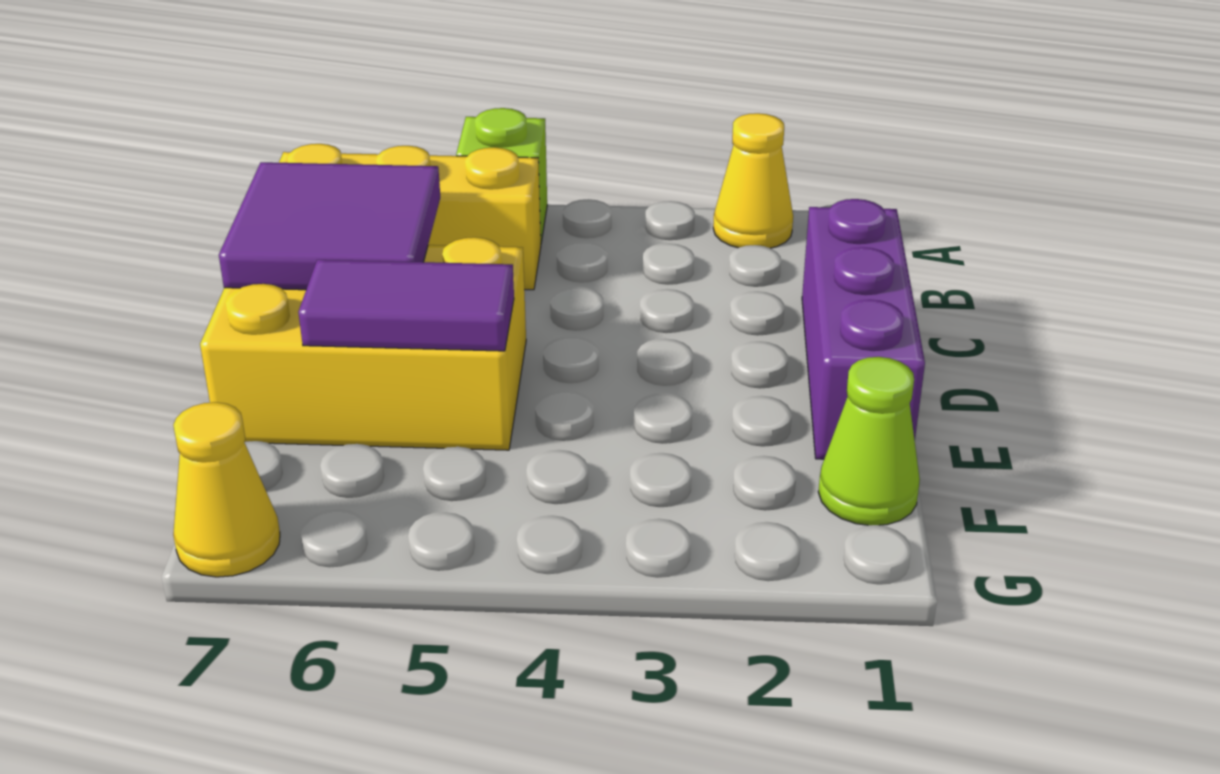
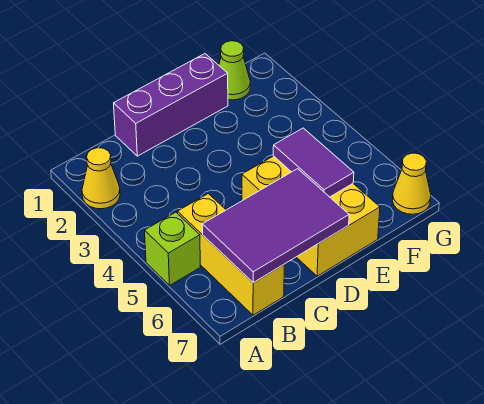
purple 2x2 tile [219,162,440,290] -> purple 2x3 tile [202,169,349,283]

